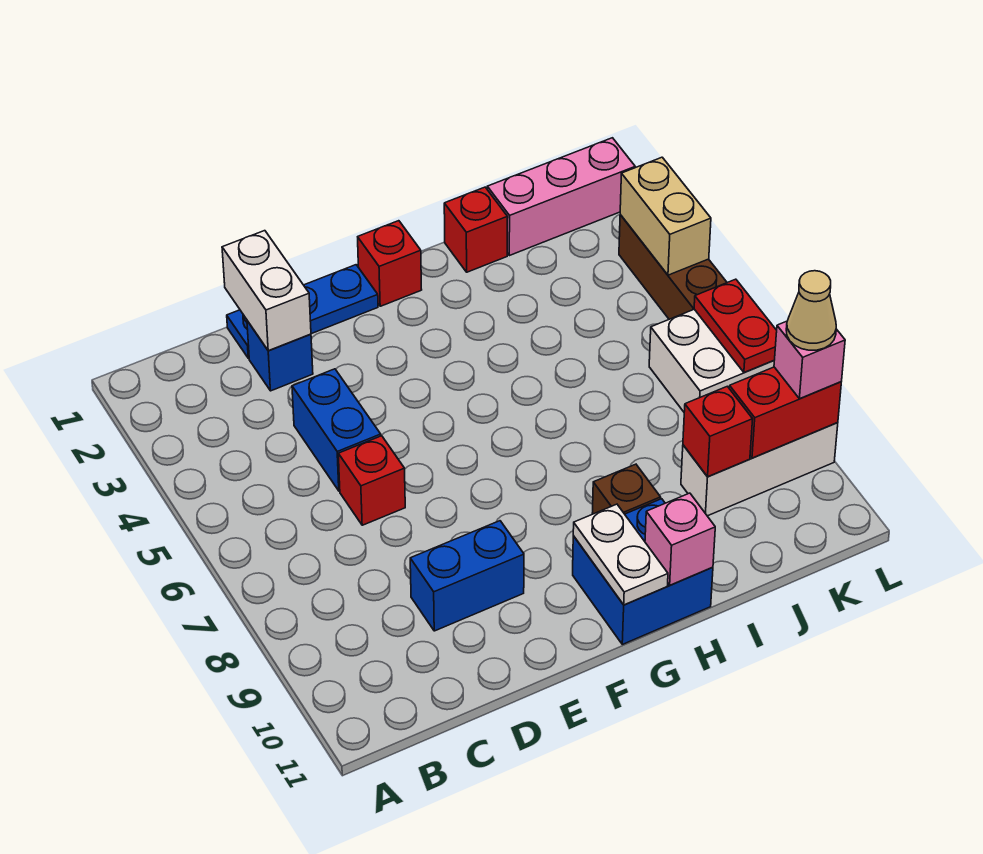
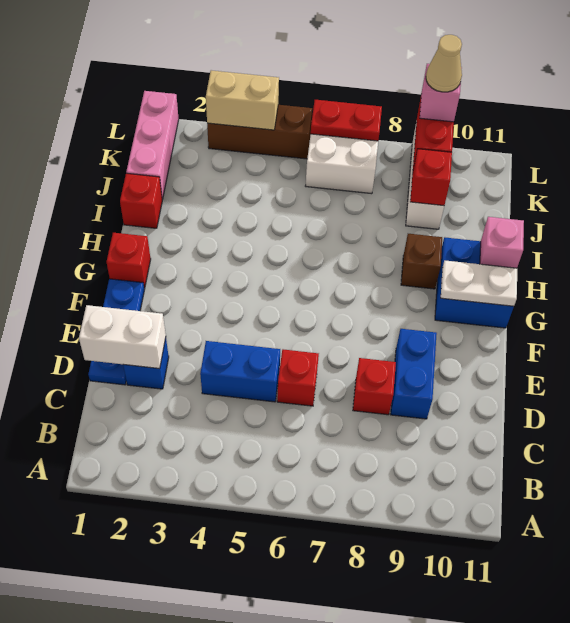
none -> red 1x1 brick [353,358,396,415]

